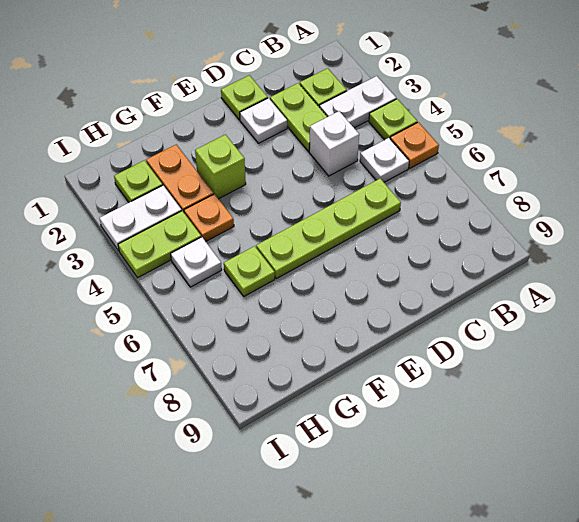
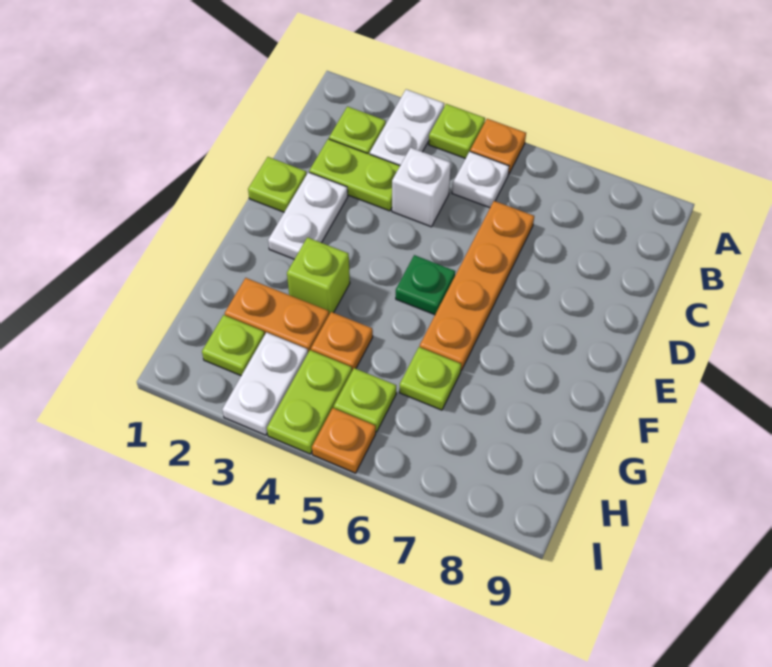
lime 1x4 plate [256,179,401,279] -> orange 1x4 plate [420,201,534,370]
white 1x1 plate [240,98,287,143] -> white 1x2 plate [268,172,348,259]
none -> green 1x1 plate [396,255,455,315]
white 1x1 plate [171,237,222,287] -> lime 1x1 plate [334,368,396,432]
none -> orange 1x1 plate [312,408,376,473]

